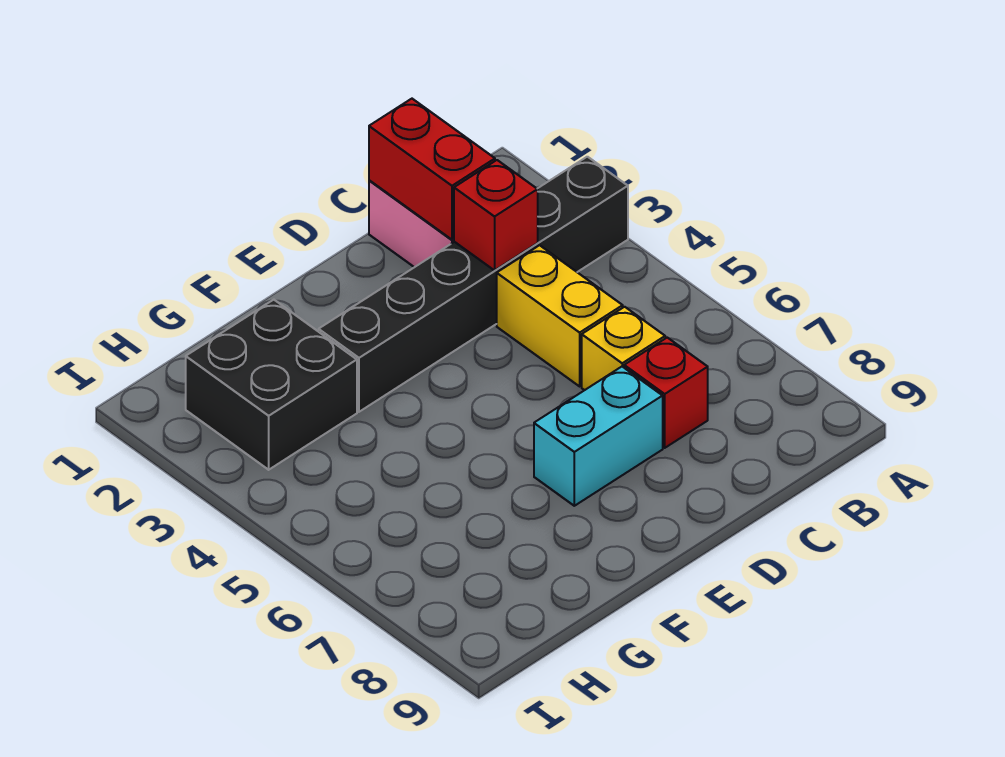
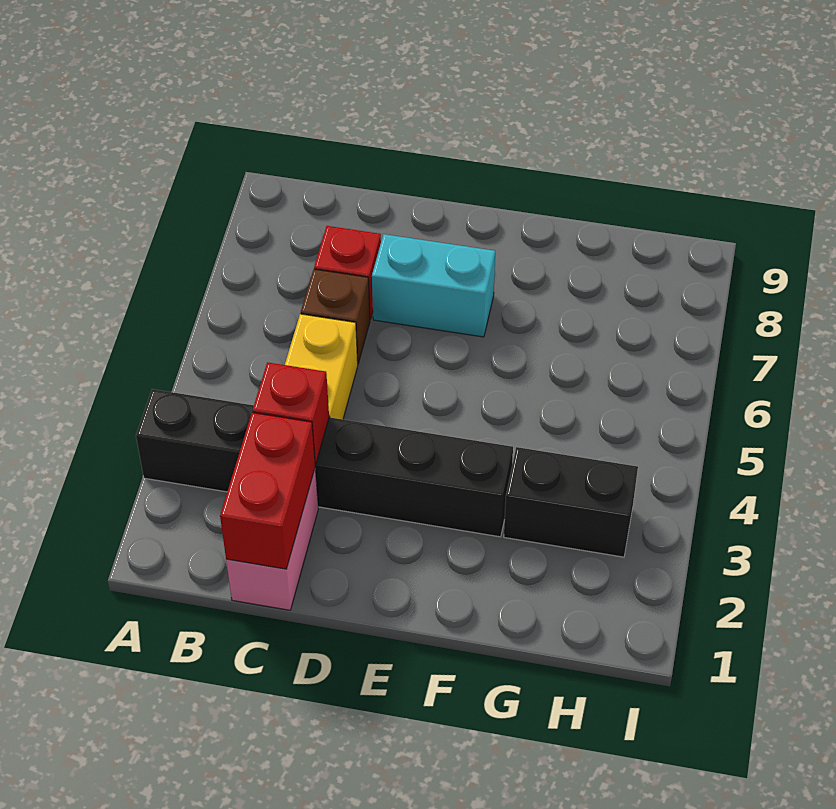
yellow 1x1 brick [582,307,665,390] -> brown 1x1 brick [301,269,370,363]
black 2x2 brick [186,300,357,470] -> black 1x2 brick [504,447,638,557]

